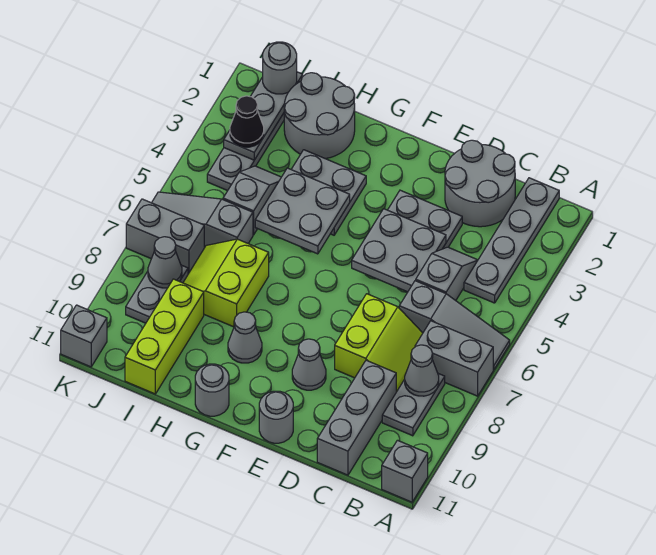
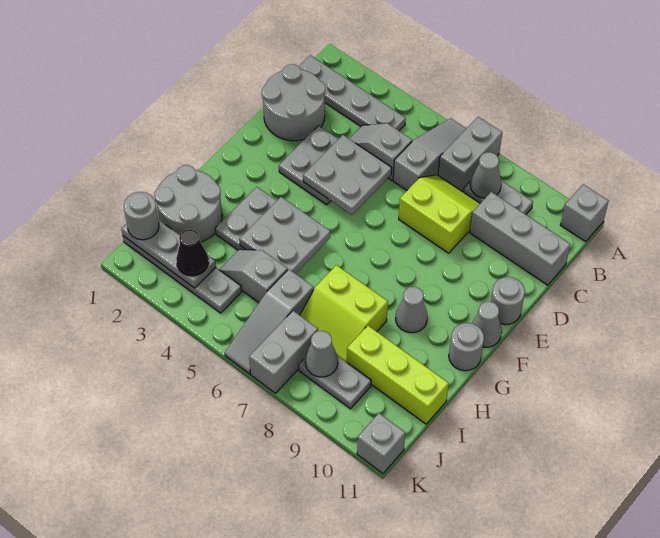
grey 1x1 cone [292,339,326,390] -> grey 1x1 cone moved to [472,301,502,347]

